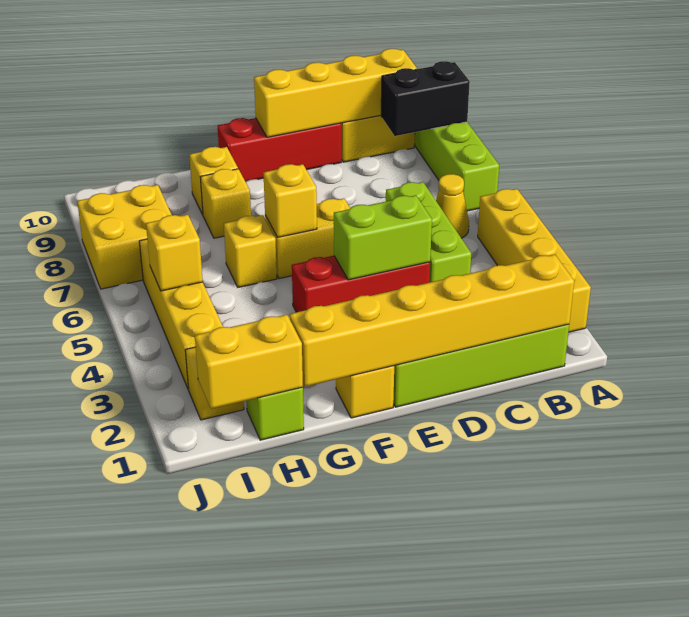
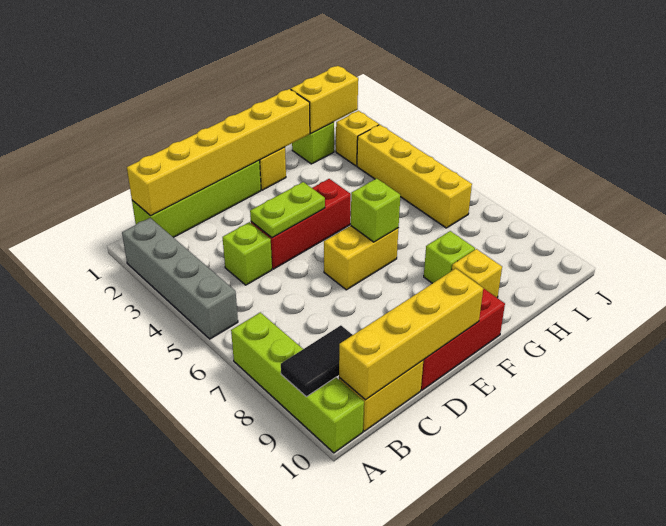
yellow 1x4 brick [478,189,591,332] -> grey 1x4 brick [122,218,238,339]
black 1x2 brick [381,61,470,136] -> black 1x2 tile [281,325,352,397]
yellow 1x1 cone [436,174,469,238] -> none
lime 1x3 brick [386,182,471,282] -> lime 1x1 brick [223,222,272,285]
lime 1x2 brick [334,195,432,280] -> lime 1x2 plate [250,182,325,238]
yellow 1x1 brick [263,164,317,237] -> lime 1x1 brick [351,178,400,242]
yellow 1x1 brick [224,215,277,287] -> none
yellow 1x1 brick [200,169,251,238] -> lime 1x1 brick [424,231,475,283]
yellow 1x1 brick [146,215,203,291] -> none
yellow 2x2 brick [77,185,172,289] -> none

